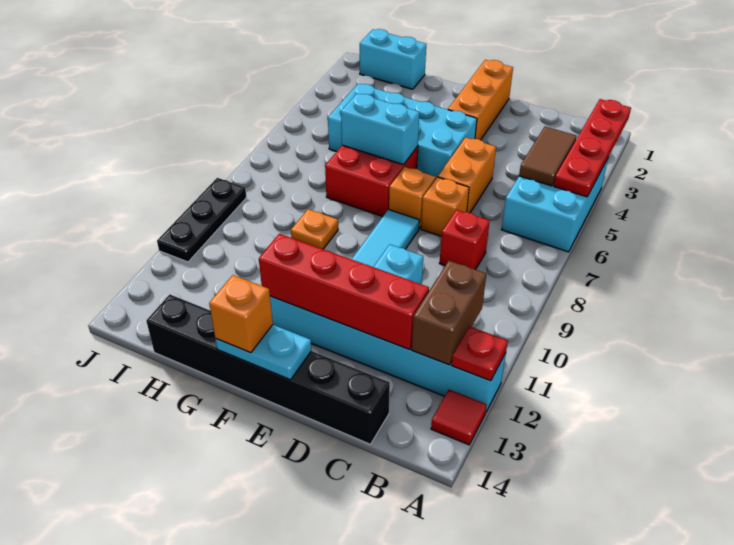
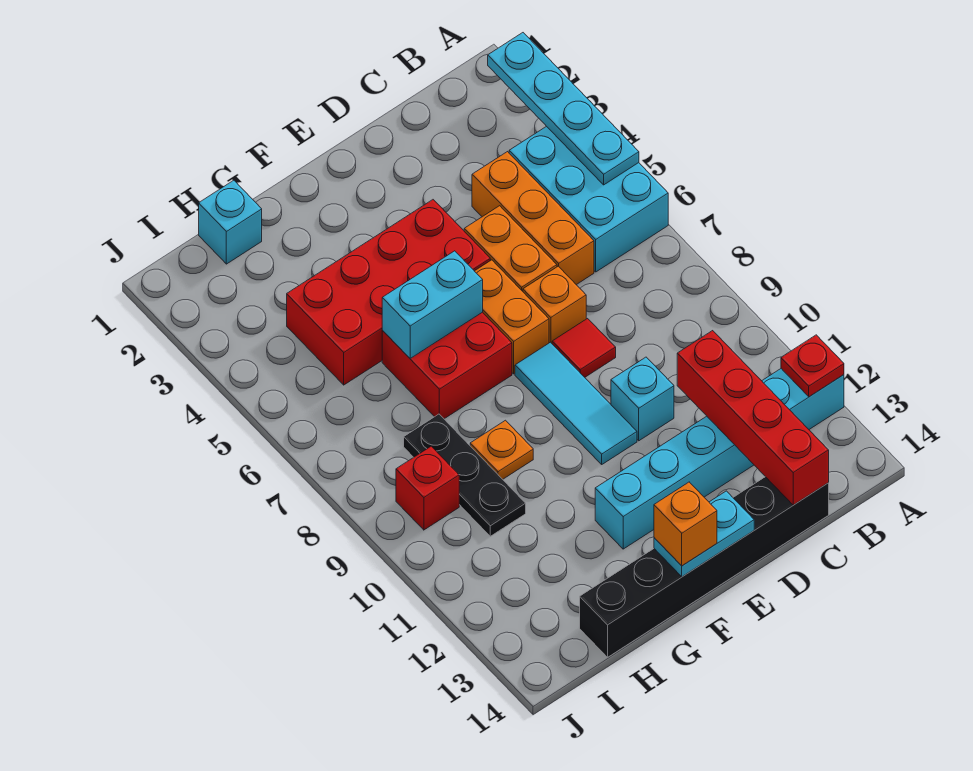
red 1x4 plate [554,99,631,197] -> cyan 1x4 plate [488,33,639,185]
red 1x1 tile [431,390,487,445] -> red 1x1 tile moved to [552,319,616,377]
brown 1x2 tile [519,127,577,186] -> none
brown 1x2 brick [412,261,486,365] -> none
red 1x1 brick [439,210,490,270] -> red 1x1 brick moved to [396,446,459,530]
red 1x4 brick [259,234,429,349] -> red 1x4 brick turned to [677,331,829,505]
orange 1x3 brick [448,60,513,140] -> orange 1x3 brick moved to [472,152,594,285]
cyan 2x4 brick [328,84,477,179] -> red 2x4 brick [287,200,490,385]
orange 1x1 brick [389,167,436,229] -> orange 1x2 brick [475,260,549,374]
cyan 1x2 brick [360,29,426,89] -> cyan 1x1 brick [199,180,262,264]
black 1x3 plate [157,178,246,262] -> black 1x3 plate moved to [404,414,526,536]

